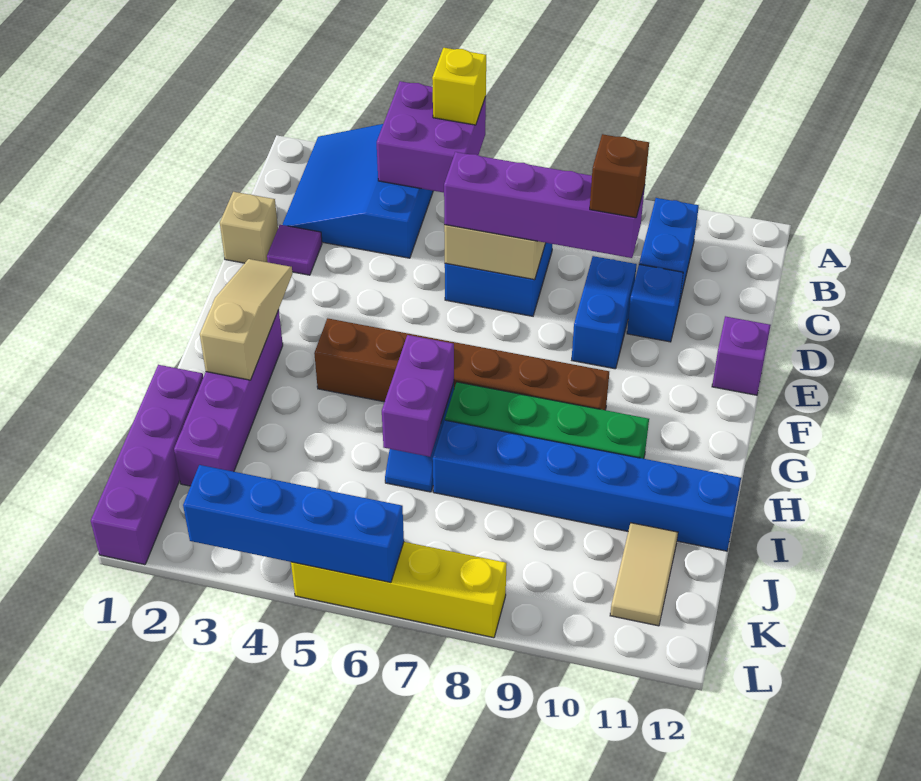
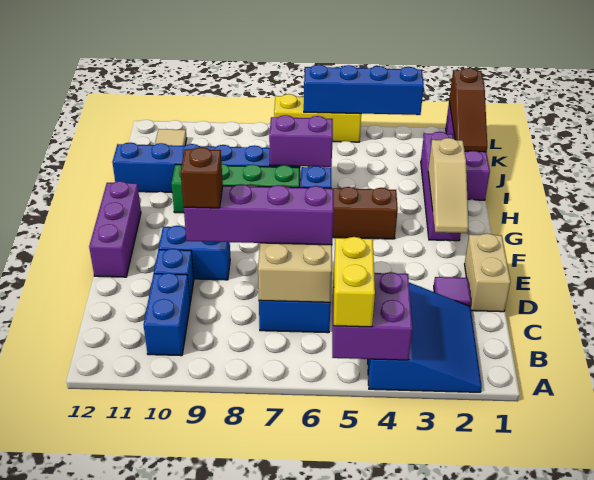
yellow 1x1 brick [432,48,486,125] -> yellow 1x2 brick [334,237,375,327]
tan 1x1 brick [220,192,278,263] -> tan 1x2 brick [465,233,511,312]
blue 1x2 brick [572,256,637,369] -> blue 1x2 brick turned to [159,226,230,280]
purple 1x1 brick [712,316,771,395] -> purple 1x3 brick [89,181,141,277]
purple 1x2 brick [382,335,454,457] -> purple 1x2 brick turned to [269,115,333,167]
none -> brown 1x3 slope [449,68,487,152]
yellow 1x4 brick [291,542,507,638] -> yellow 1x3 brick [274,94,361,142]

